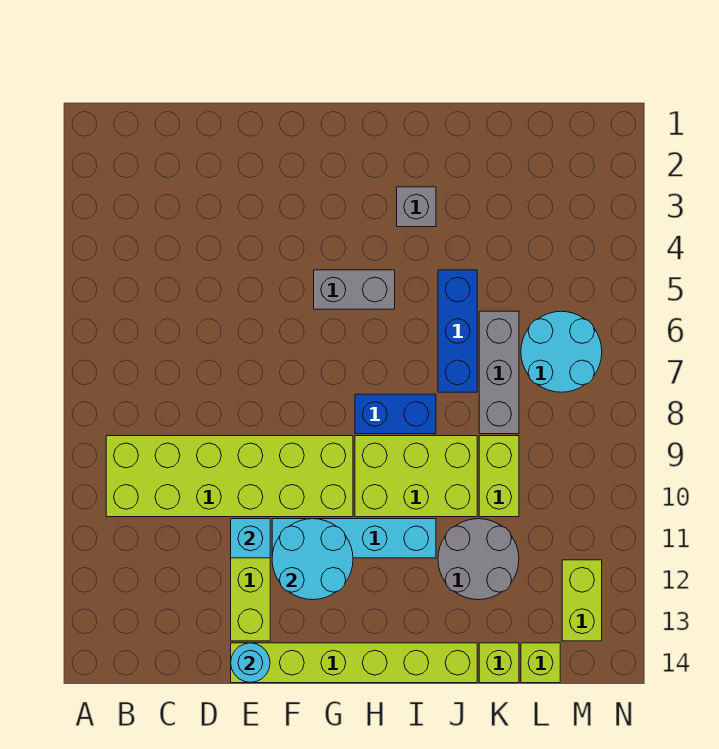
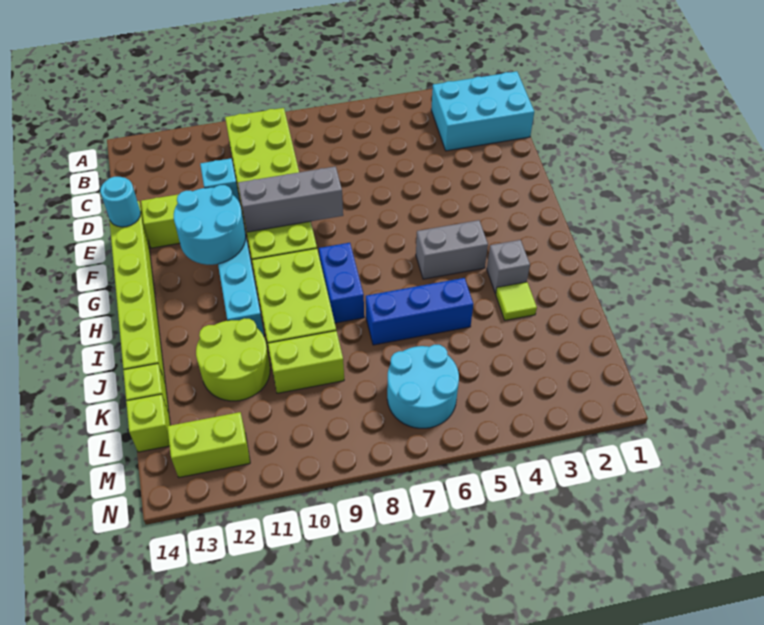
none -> cyan 2x3 brick [431,71,534,151]
grey 1x2 brick [314,270,395,309] -> grey 1x2 brick turned to [416,220,488,279]
none -> lime 1x1 tile [496,282,537,320]
grey 2x2 round brick [438,519,519,600] -> lime 2x2 round brick [196,318,270,401]
grey 1x3 brick [479,311,519,434] -> grey 1x3 brick moved to [238,166,343,232]

